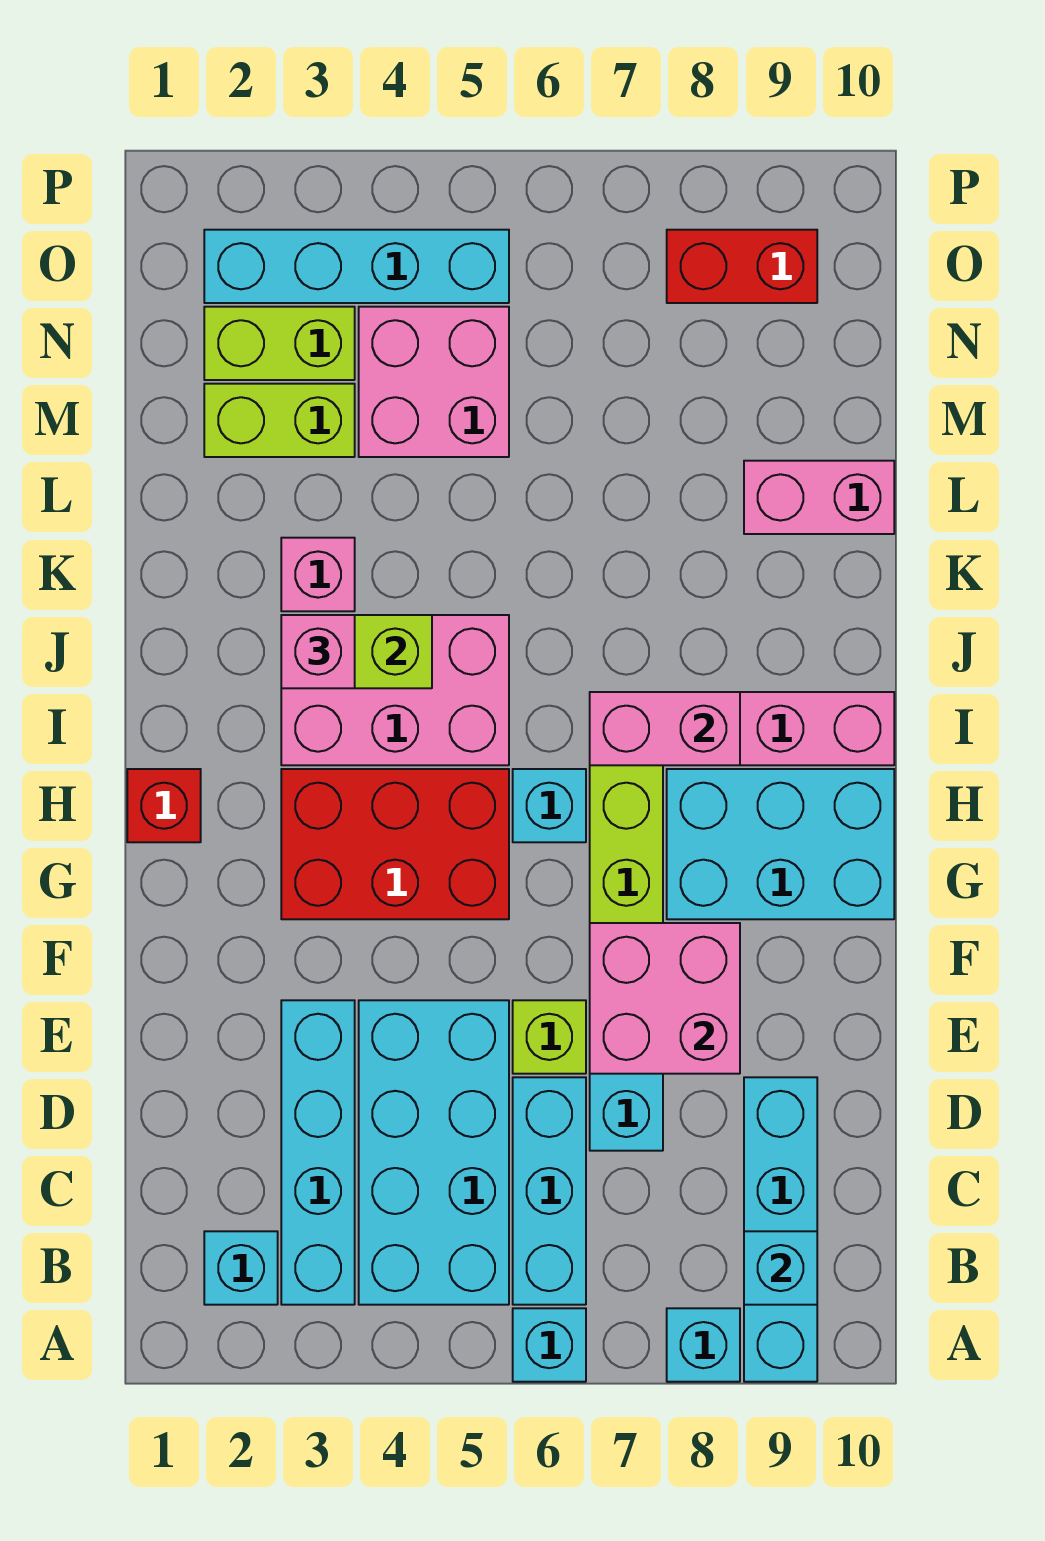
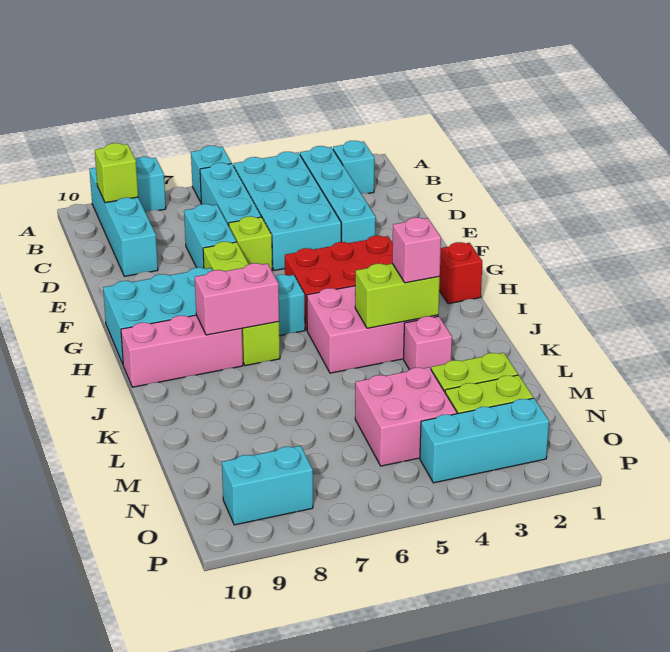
cyan 1x1 brick [744,1231,817,1305] -> lime 1x1 brick [95,143,138,203]
pink 2x2 brick [590,923,740,1074] -> none
pink 1x2 brick [744,461,894,534] -> none
cyan 1x4 brick [204,230,509,303] -> cyan 1x3 brick [420,398,549,483]
red 1x2 brick [667,230,817,303] -> cyan 1x2 brick [222,446,313,525]

